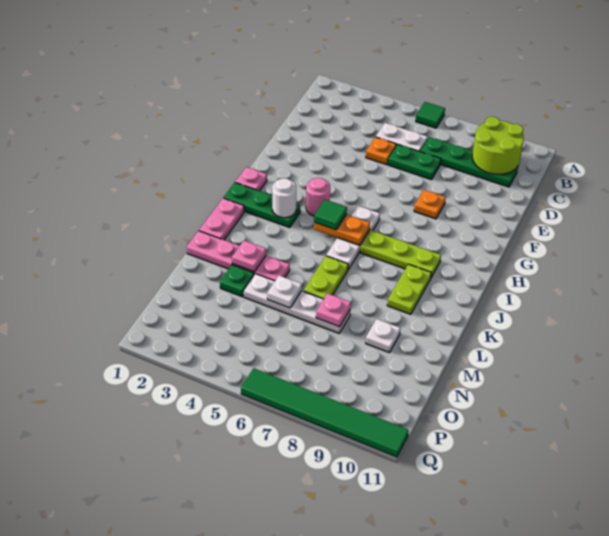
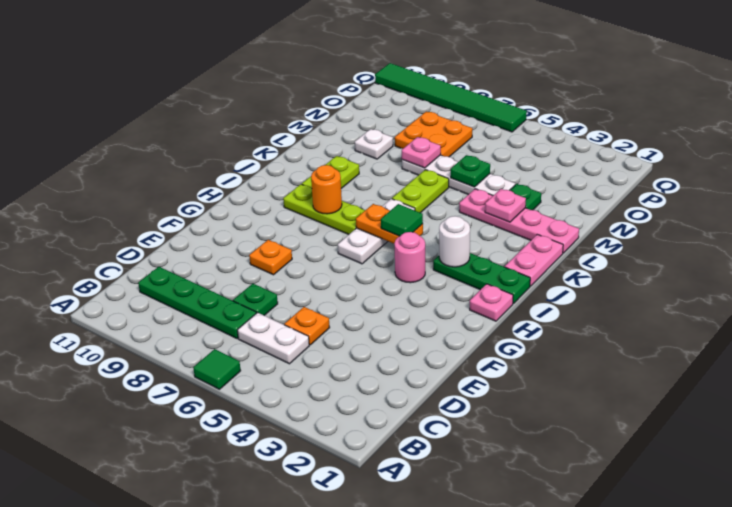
lime 2x2 round brick [472,117,524,174] -> none
green 1x2 plate [388,144,441,180] -> green 1x1 plate [233,284,278,315]
none -> orange 1x1 round brick [311,165,342,214]
white 1x1 plate [267,275,302,308] -> green 1x1 plate [451,155,490,187]
none -> orange 2x2 plate [395,111,472,157]

